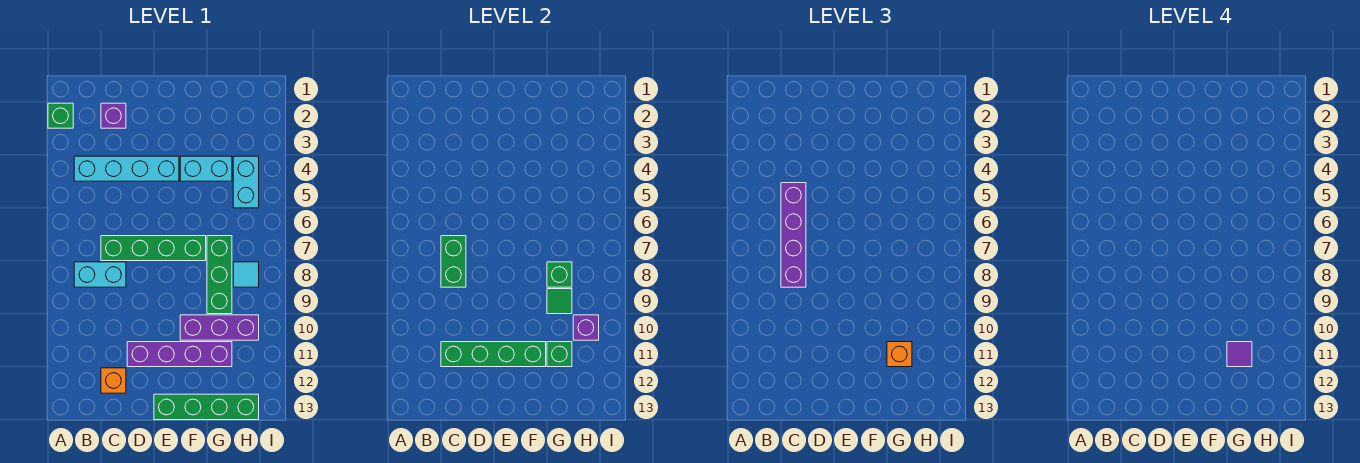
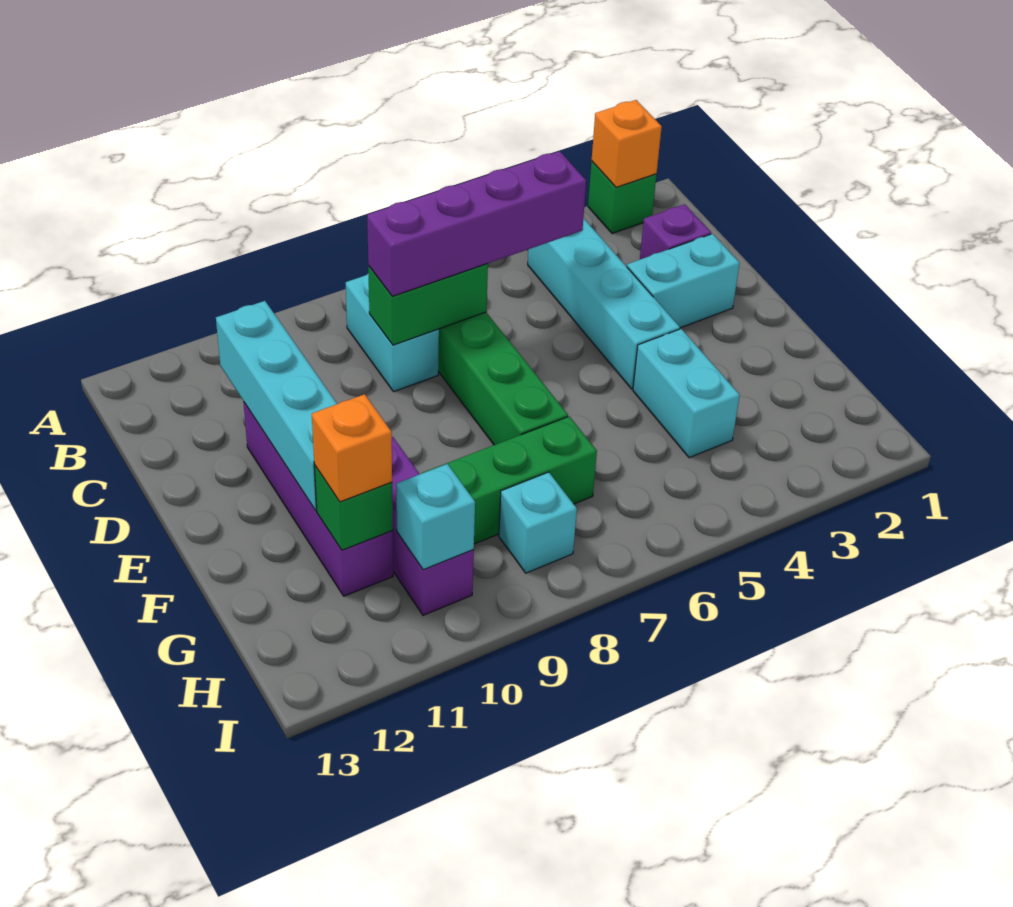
green 1x4 brick [441,342,546,367] -> cyan 1x4 brick [216,301,337,510]
orange 1x1 brick [101,368,126,393] -> orange 1x1 brick moved to [592,100,662,187]
green 1x4 brick [154,394,259,420] -> none
green 1x1 brick [547,262,572,287] -> none
green 1x1 tile [547,289,572,314] -> none
purple 1x1 tile [1227,342,1252,367] -> none
cyan 1x2 brick [233,156,259,208] -> cyan 1x2 brick moved to [627,234,740,328]
cyan 1x1 tile [233,262,259,287] -> cyan 1x1 brick [499,472,577,573]
purple 1x1 brick [573,315,599,340] -> cyan 1x1 brick [396,464,475,570]

